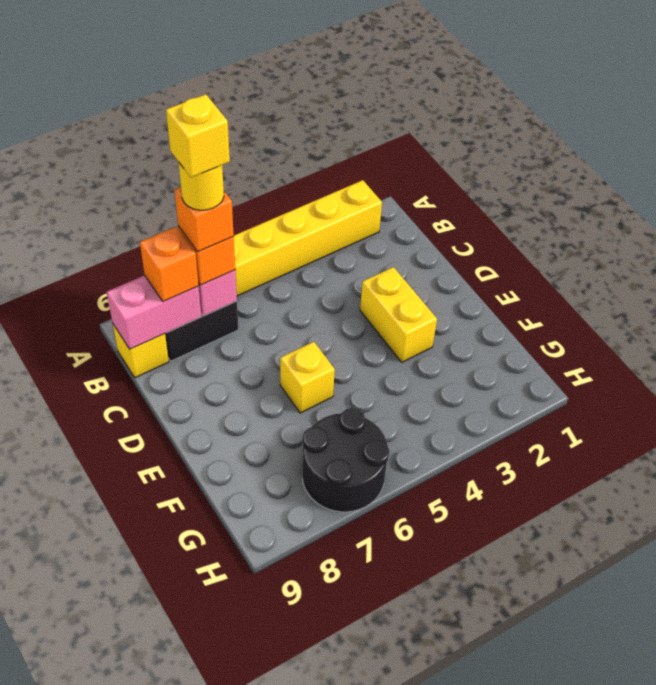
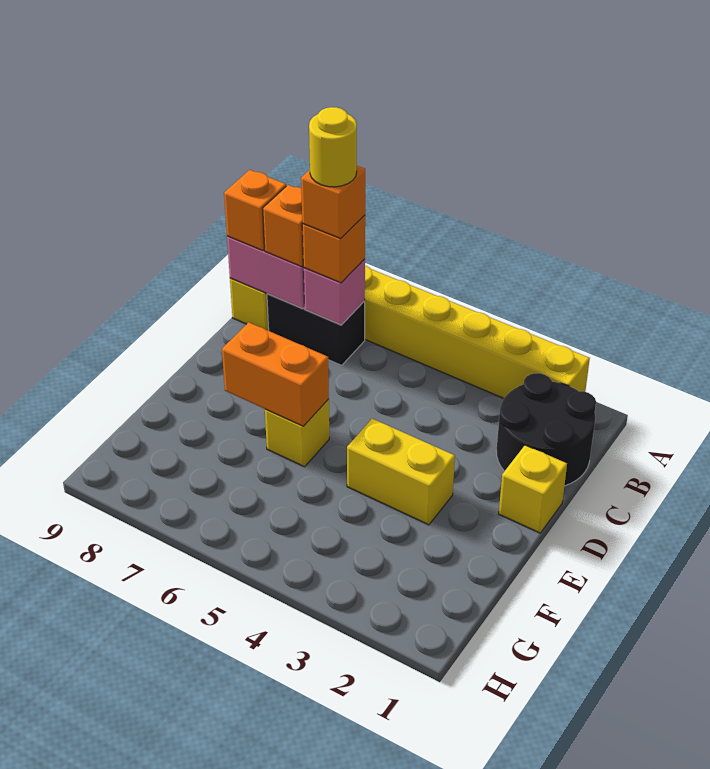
yellow 1x1 brick [166,94,230,178] -> yellow 1x1 brick moved to [499,445,567,533]
none -> orange 1x1 brick [224,170,286,251]
yellow 1x2 brick [360,267,437,362] -> yellow 1x2 brick turned to [347,419,455,525]
none -> orange 1x2 brick [222,322,329,426]
black 2x2 round brick [302,408,390,512] -> black 2x2 round brick moved to [496,373,596,486]

